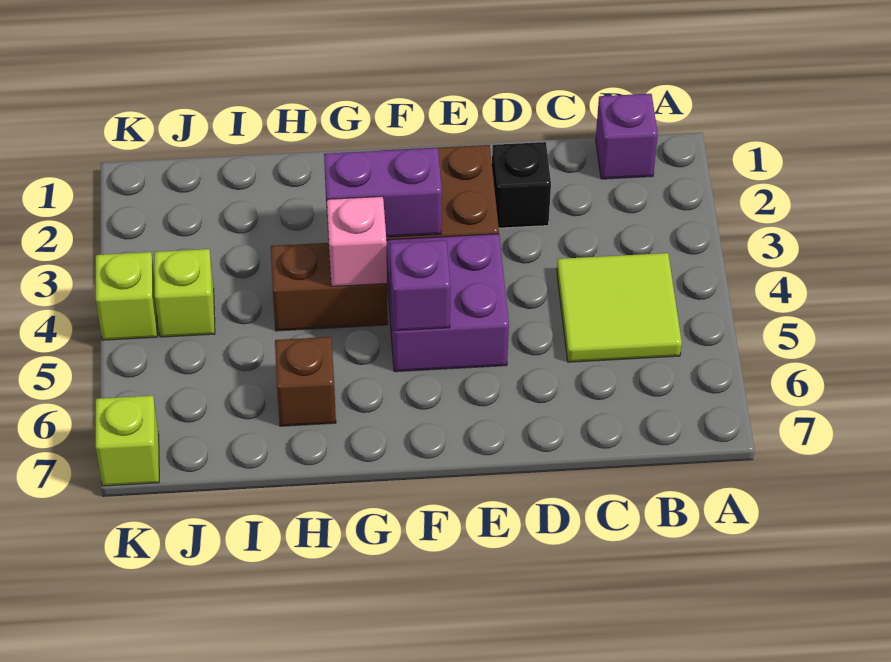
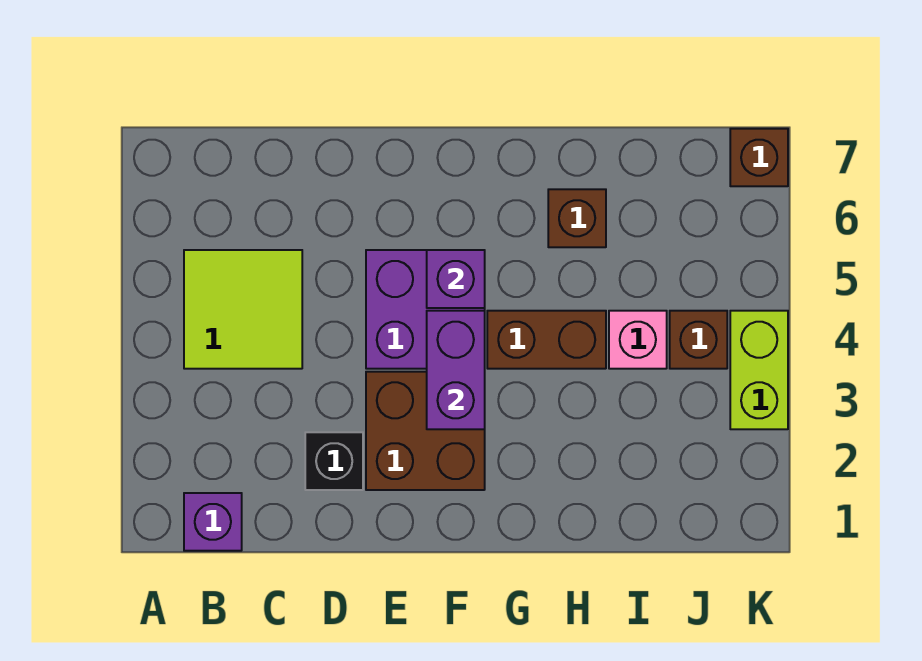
purple 1x2 brick [324,148,442,237] -> purple 1x2 brick turned to [427,311,485,429]
pink 1x1 brick [327,196,387,286] -> pink 1x1 brick moved to [609,311,667,369]
lime 1x1 brick [154,249,215,337] -> brown 1x1 brick [670,311,727,369]
lime 1x1 brick [96,252,157,340] -> lime 1x2 brick [730,311,788,429]
lime 1x1 brick [96,396,159,486] -> brown 1x1 brick [730,129,788,186]

